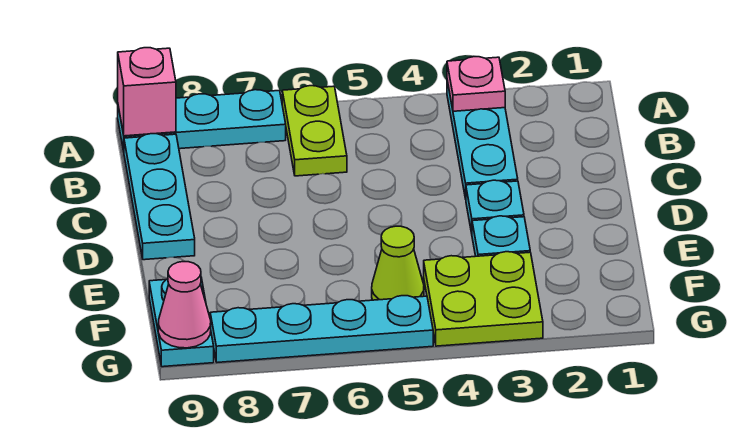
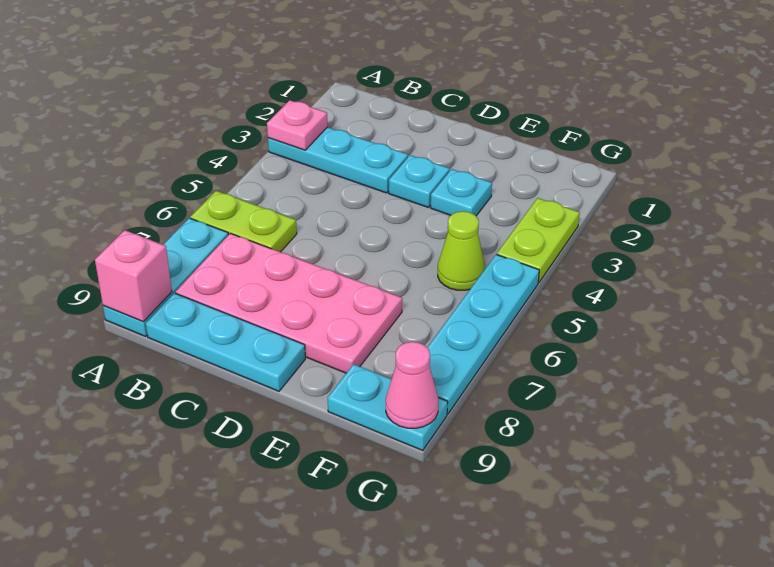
none -> pink 2x4 plate [176,233,402,373]
lime 2x2 plate [424,252,543,346] -> lime 1x2 plate [497,198,580,282]

